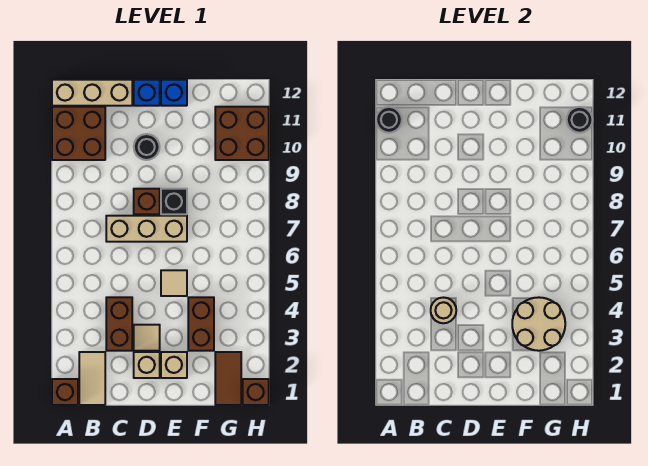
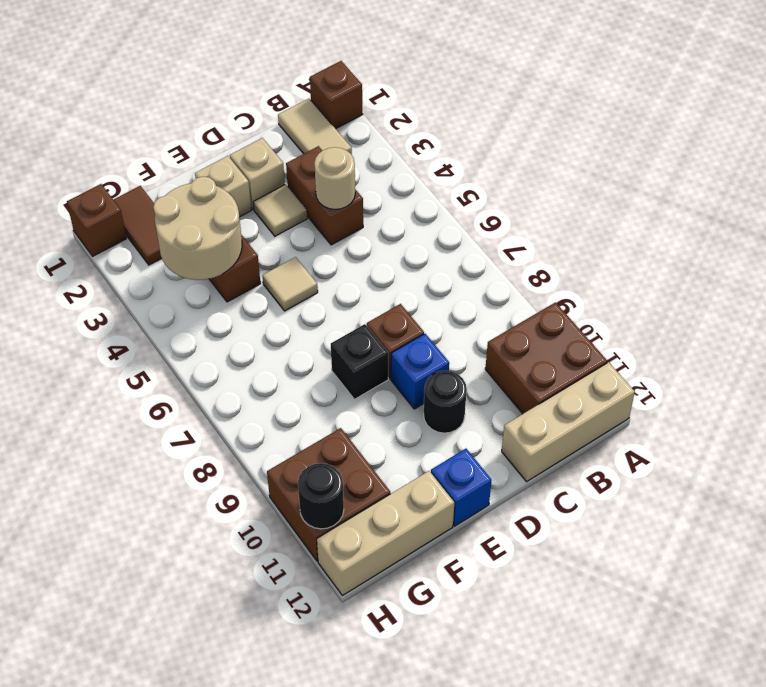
black 1x1 round brick [376,107,402,133] -> none
tan 1x3 brick [106,216,187,242] -> tan 1x3 brick moved to [317,471,454,596]
blue 1x1 brick [134,80,160,106] -> blue 1x1 brick moved to [391,334,449,409]

